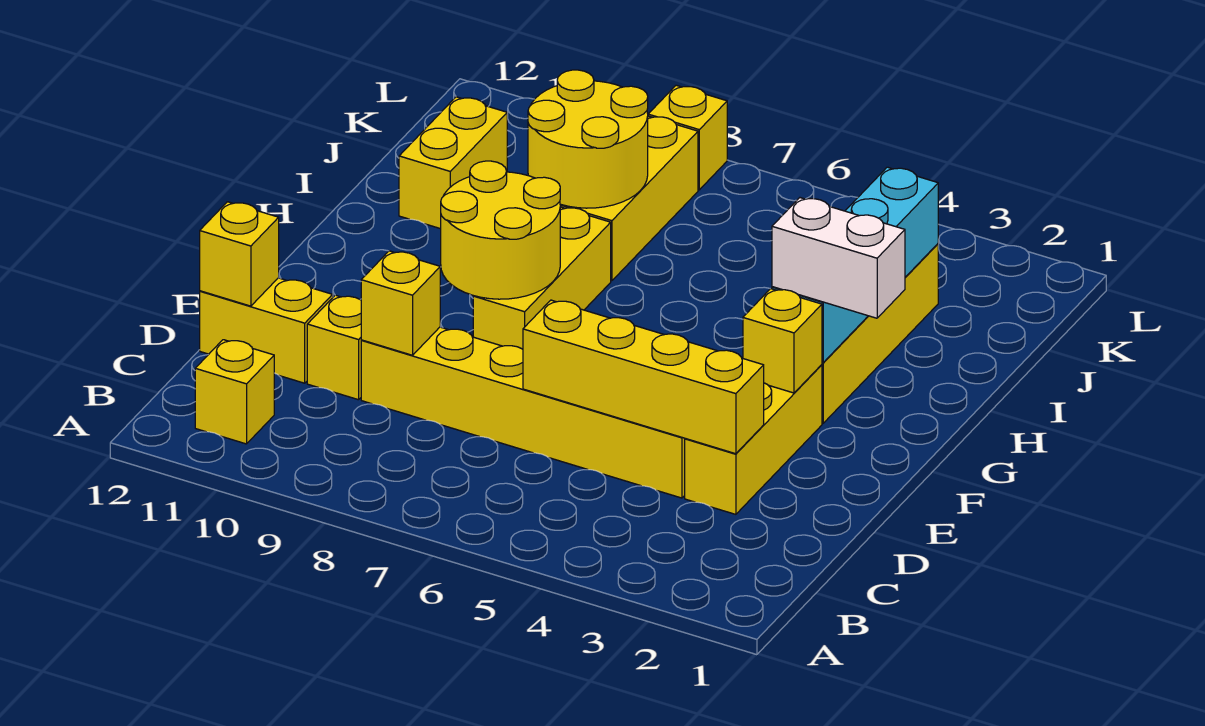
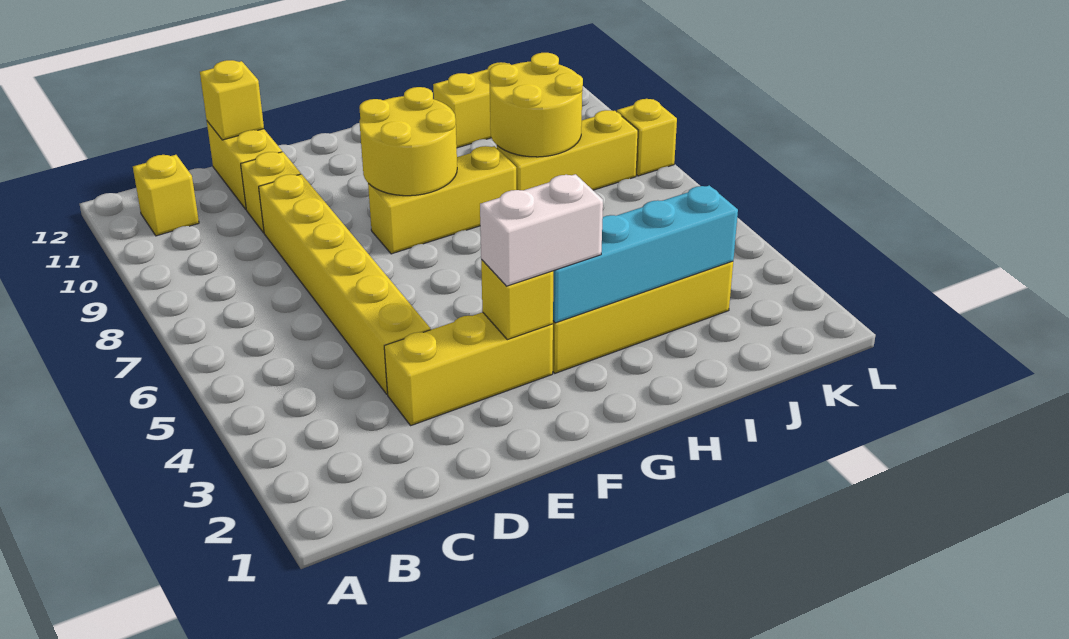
yellow 1x4 brick [523,300,764,454] -> none
yellow 1x1 brick [361,251,440,355] -> none
white 1x2 brick [772,198,905,318] -> white 1x2 brick turned to [480,174,603,286]

